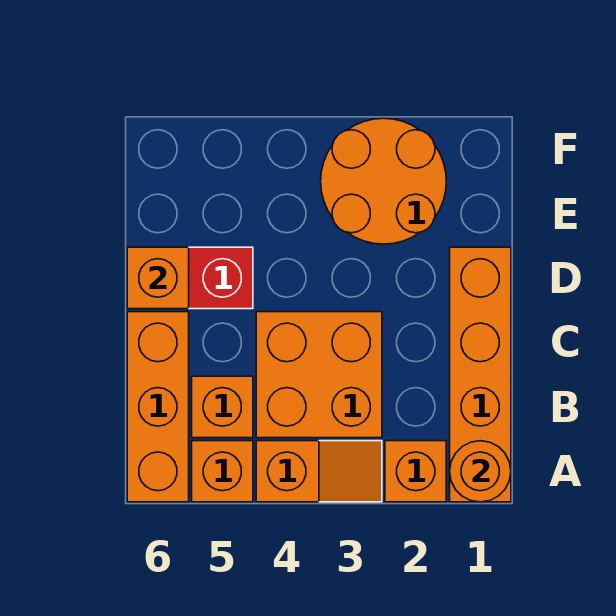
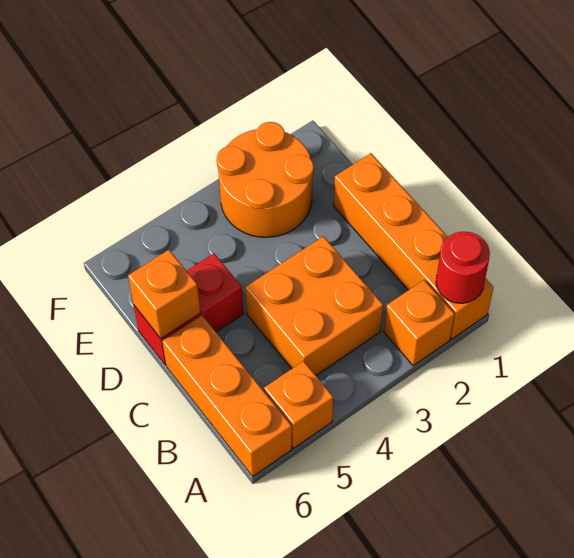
orange 1x1 round brick [450,441,511,502] -> red 1x1 round brick [436,231,490,303]
orange 1x2 slope [256,441,382,502] -> none
orange 1x1 brick [192,376,253,438] -> none

